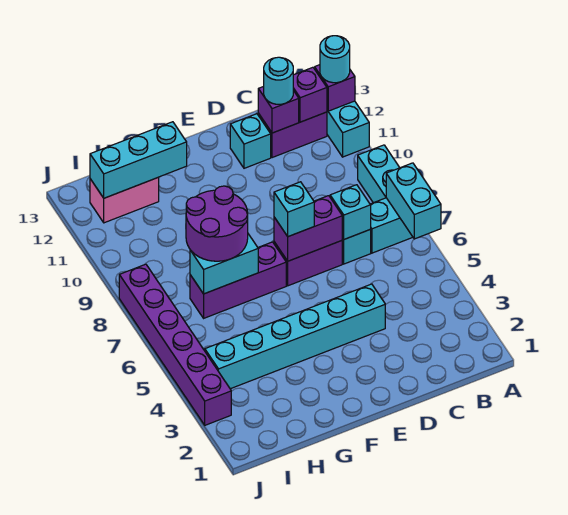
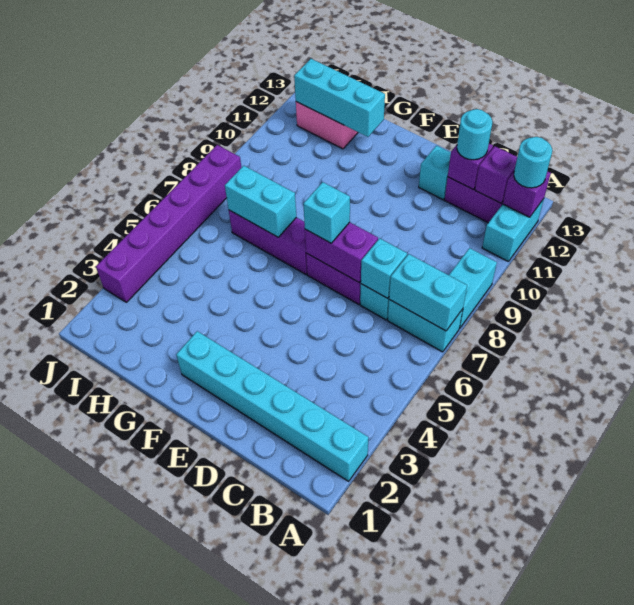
cyan 1x2 brick [386,163,441,239] -> cyan 1x2 brick turned to [389,254,467,331]
cyan 1x6 brick [205,284,385,389] -> cyan 1x6 brick moved to [176,331,368,481]
purple 2x2 round brick [186,186,248,261] -> none

